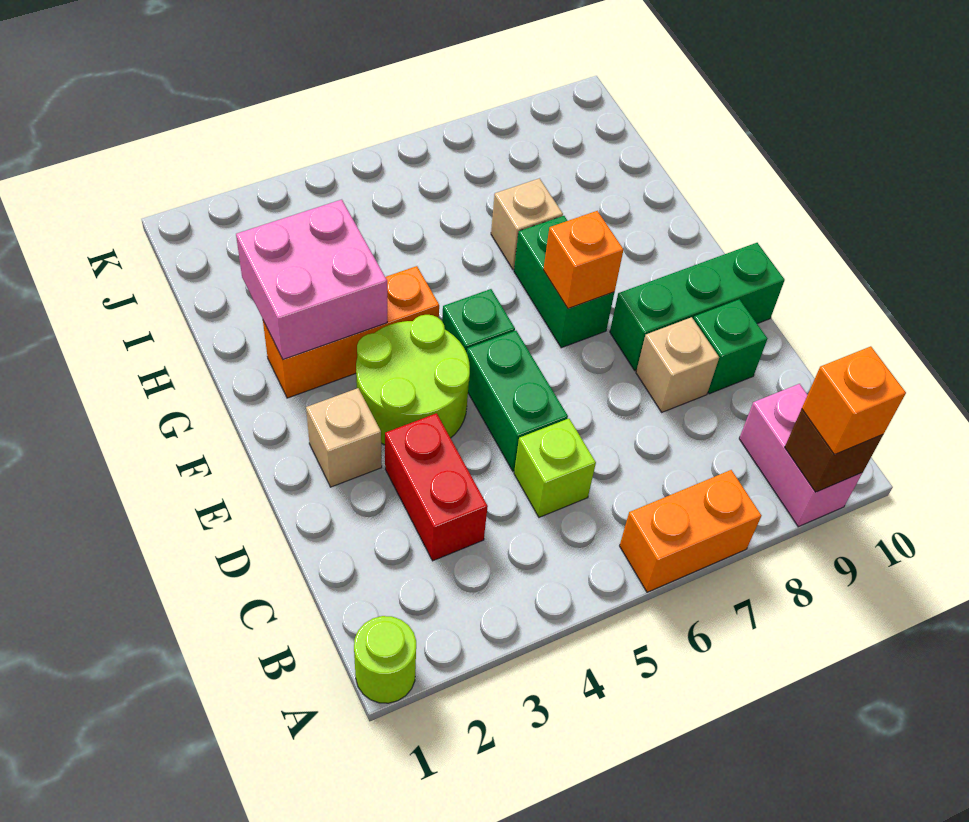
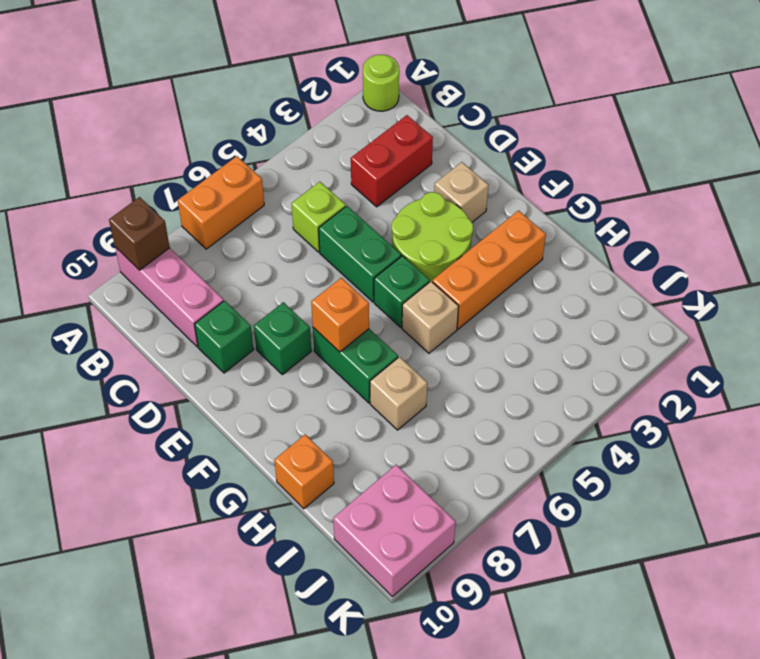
pink 1x2 brick [739,384,862,527] -> pink 1x3 brick [115,247,224,347]
orange 1x1 brick [802,346,906,455] -> orange 1x1 brick moved to [274,435,334,509]
red 1x2 brick [385,413,488,561] -> red 1x2 brick turned to [351,115,433,207]
tan 1x1 brick [636,317,719,412] -> tan 1x1 brick moved to [402,281,459,353]
green 1x3 brick [610,243,785,370] -> green 1x1 brick [254,302,311,375]
pink 2x2 brick [236,200,387,359] -> pink 2x2 brick moved to [333,465,456,597]

